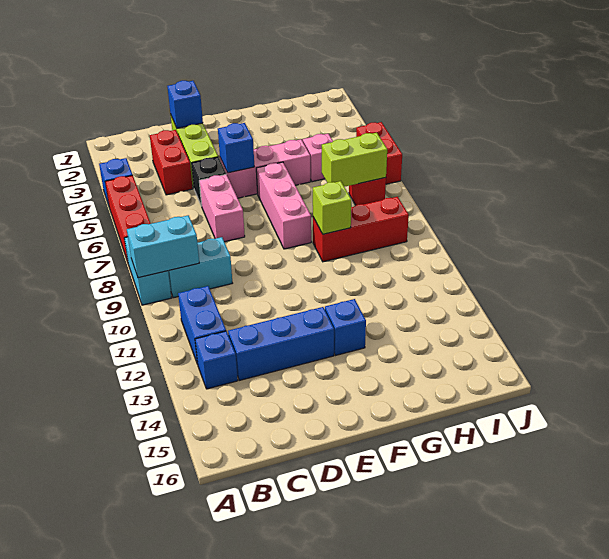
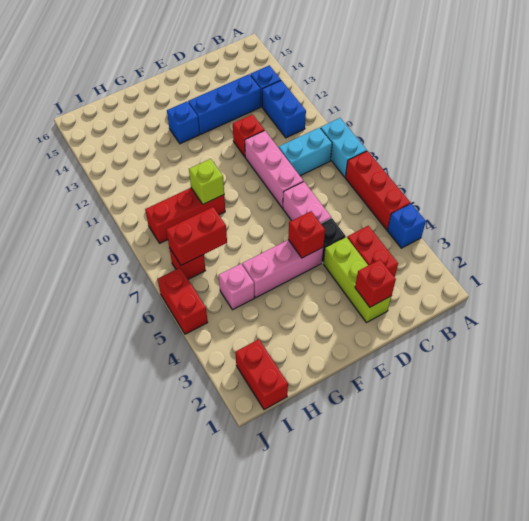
cyan 1x2 brick [127,215,199,278] -> none
blue 1x1 brick [167,81,203,128] -> red 1x1 brick [355,259,396,307]
none -> red 1x1 brick [233,114,264,157]
blue 1x1 brick [218,123,254,173] -> red 1x1 brick [288,211,325,258]
pink 1x3 brick [256,162,311,249] -> pink 1x3 brick moved to [245,130,303,208]
lime 1x2 brick [322,133,387,187] -> red 1x2 brick [166,207,227,265]
none -> red 1x2 brick [235,339,288,410]

